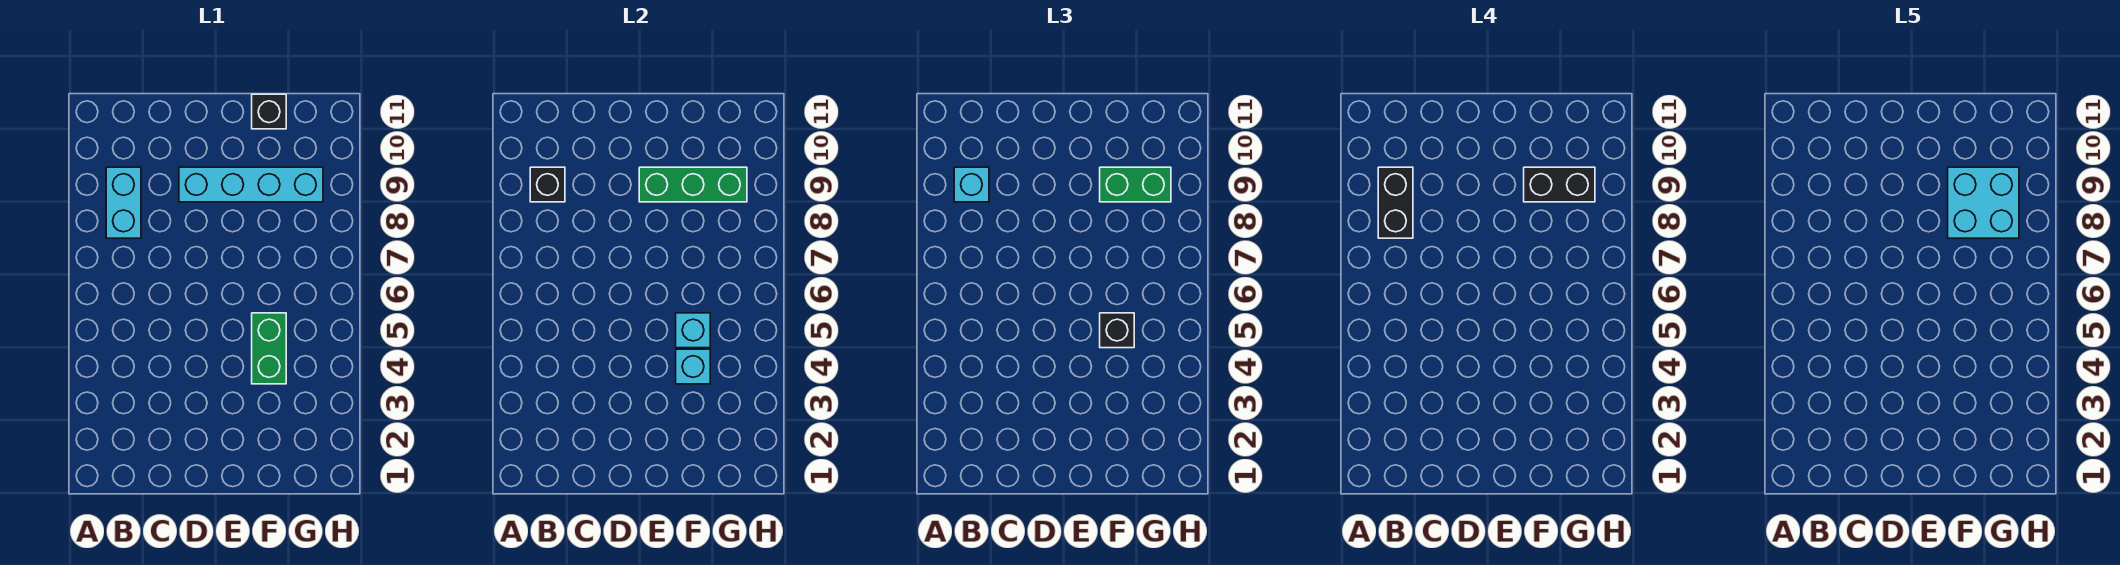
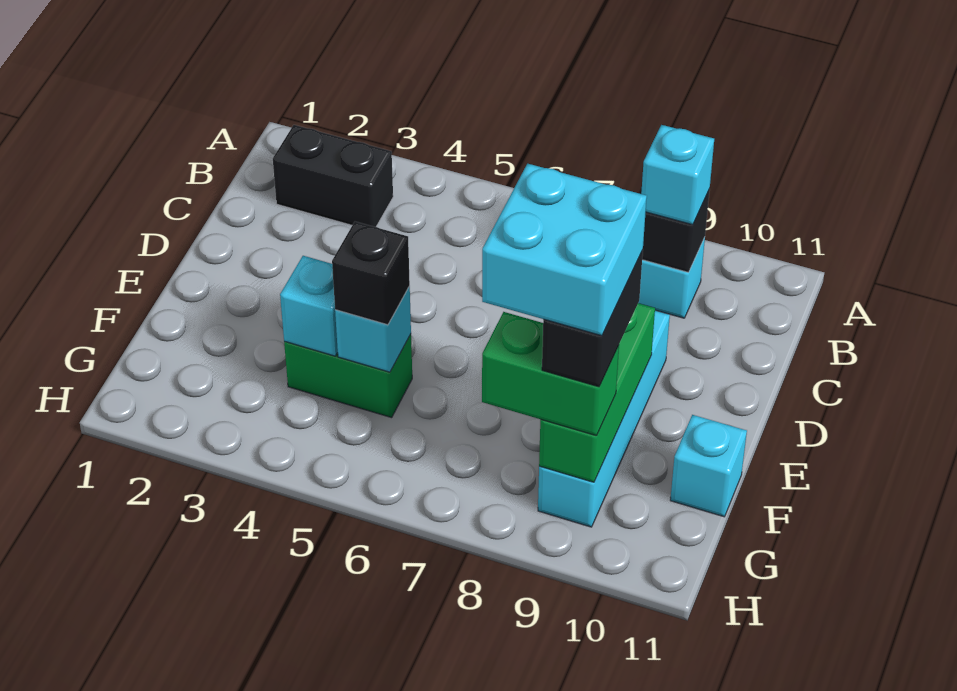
black 1x2 brick [1378,167,1413,238] -> black 1x2 brick moved to [273,125,393,227]
green 1x2 brick [1100,167,1171,202] -> green 1x2 brick turned to [482,312,619,436]
black 1x1 brick [252,94,286,129] -> cyan 1x1 brick [670,415,747,517]

